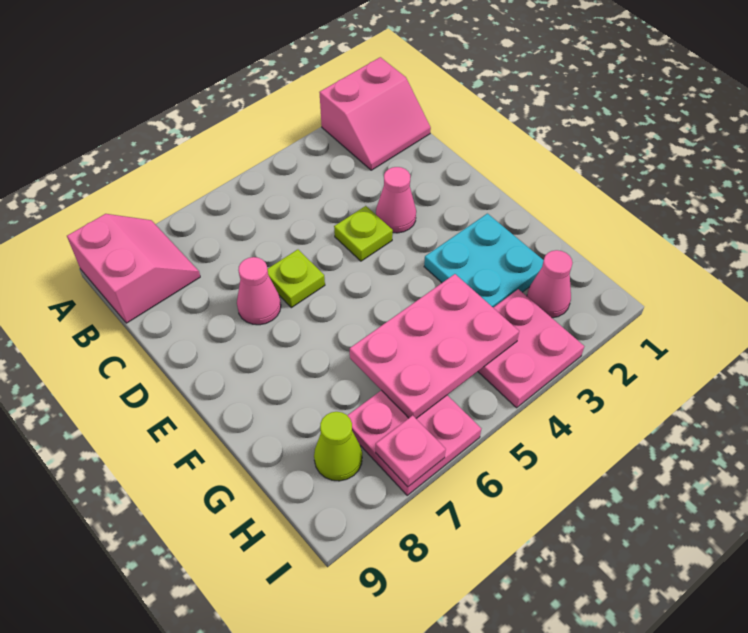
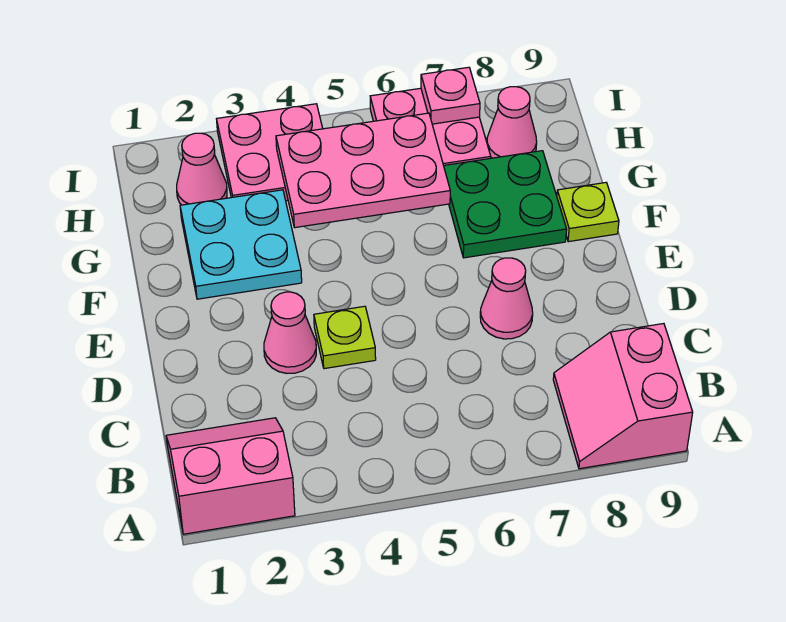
lime 1x1 plate [268,250,325,308] -> lime 1x1 plate moved to [557,183,619,242]
none -> green 2x2 plate [444,151,567,258]
lime 1x1 cone [314,412,362,481] -> pink 1x1 cone [487,87,537,158]

